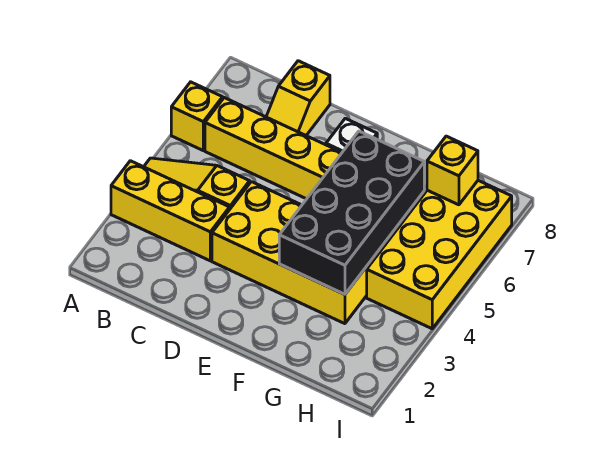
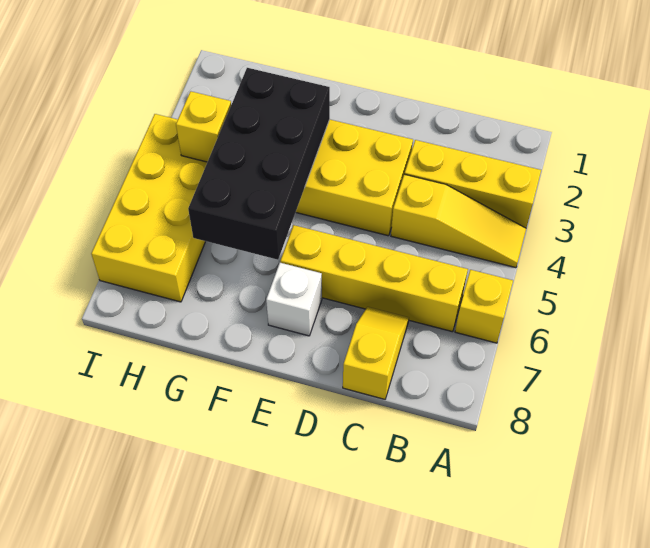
yellow 1x1 brick [427,136,478,205] -> yellow 1x1 brick moved to [176,91,231,162]

